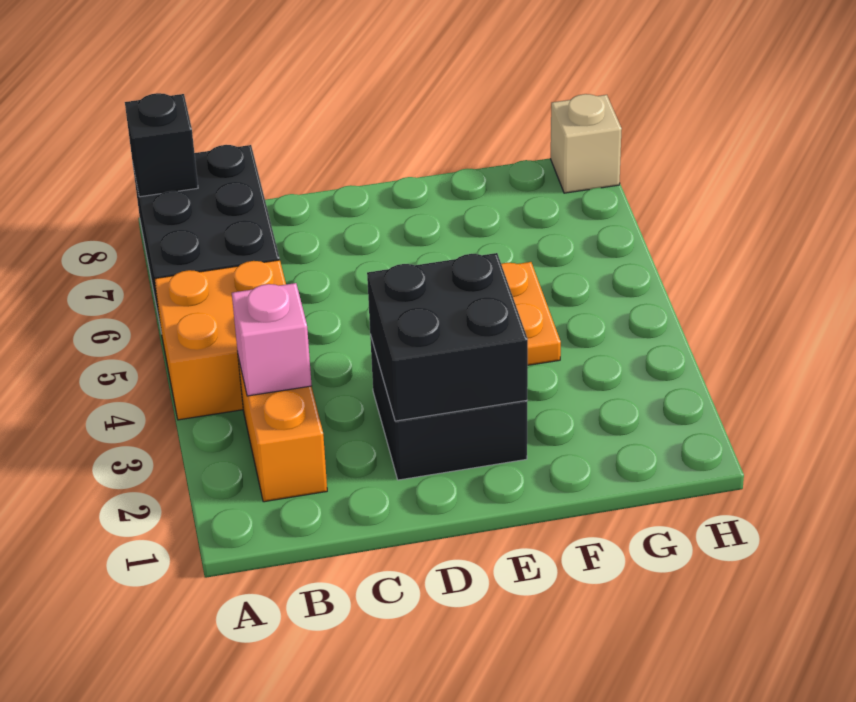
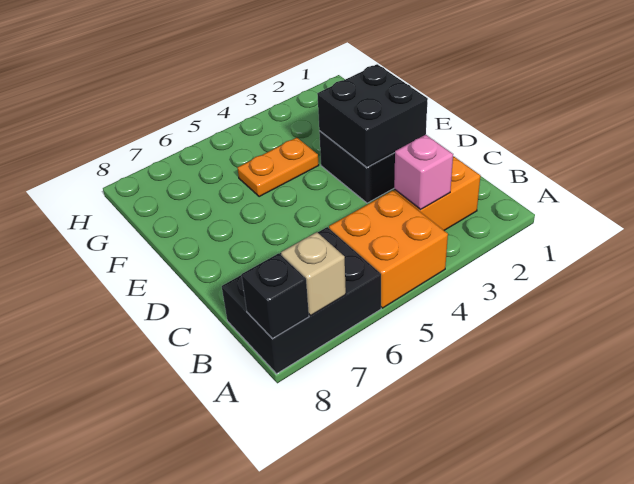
tan 1x1 brick [551,94,622,193] -> tan 1x1 brick moved to [281,232,346,315]

